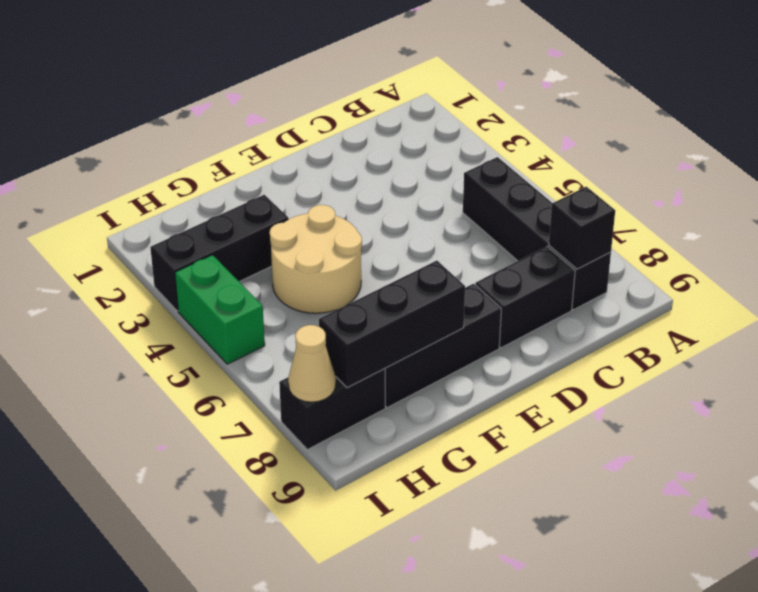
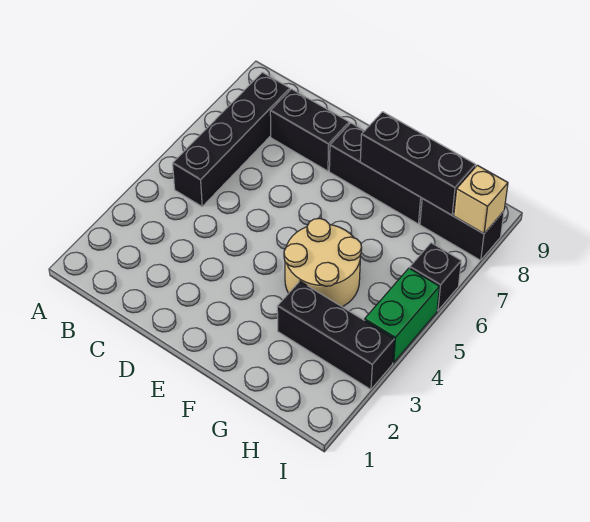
black 1x1 brick [549,187,615,269] -> black 1x1 brick moved to [410,243,461,311]
tan 1x1 cone [288,325,336,402] -> tan 1x1 brick [454,165,508,234]

